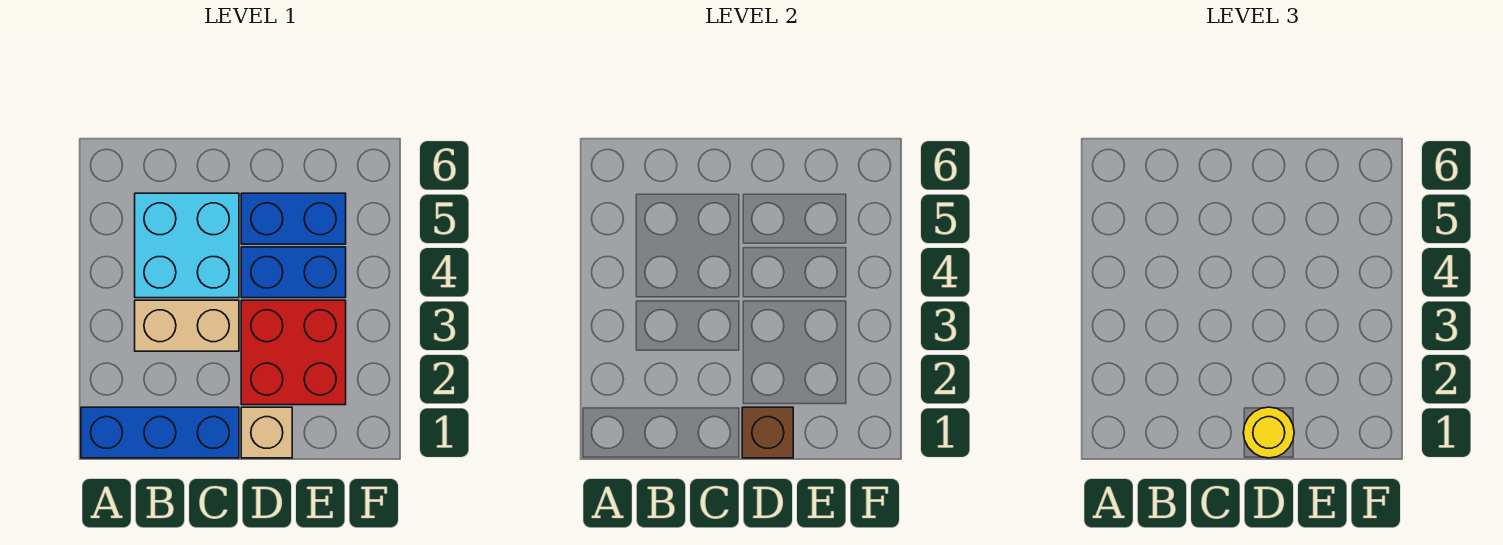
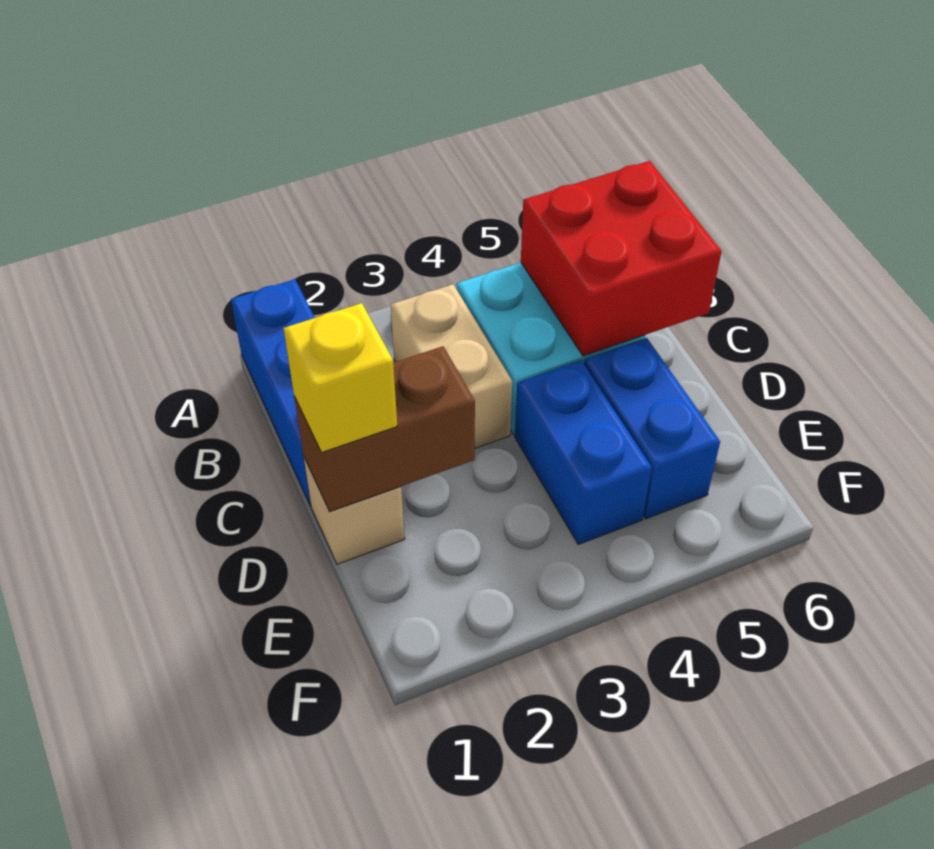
brown 1x1 brick [742,407,793,458] -> brown 1x2 brick [294,346,475,511]
yellow 1x1 round brick [1243,407,1294,458] -> yellow 1x1 brick [284,303,397,453]
red 2x2 brick [241,300,346,405] -> red 2x2 brick moved to [521,161,722,356]

